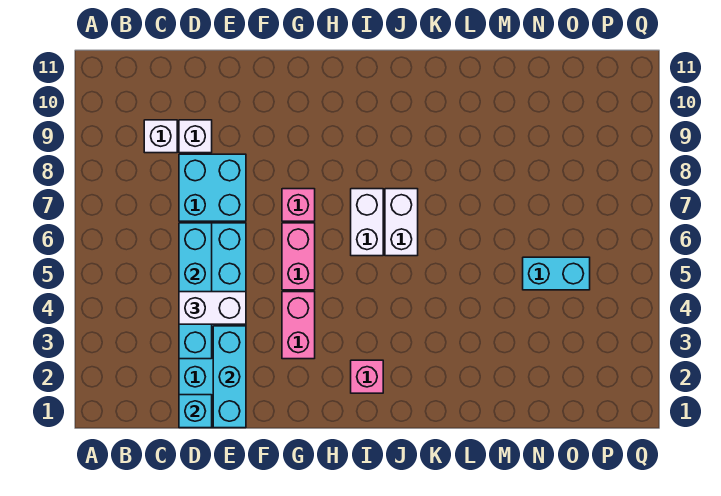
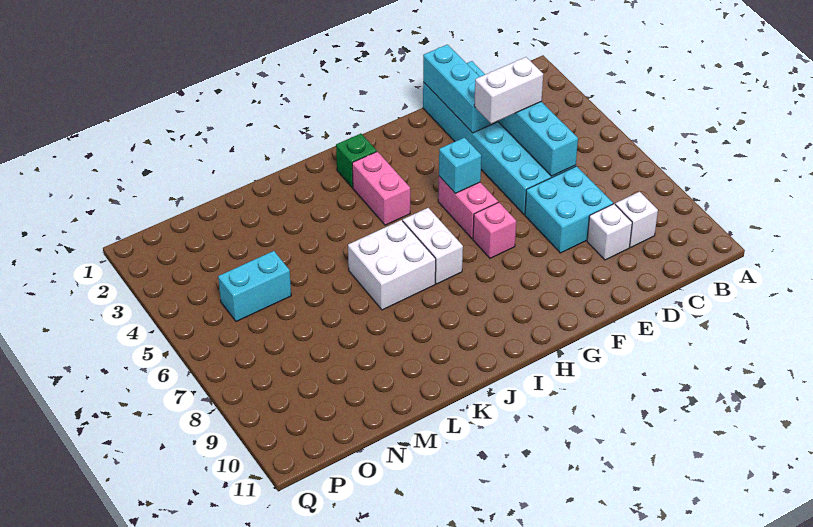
cyan 1x1 brick [179,395,212,428] -> cyan 1x1 brick moved to [439,138,481,193]
pink 1x2 brick [282,292,315,359] -> pink 1x2 brick moved to [352,152,410,225]
pink 1x1 brick [351,360,383,393] -> green 1x1 brick [336,134,377,188]
white 1x2 brick [385,189,418,256] -> white 2x2 brick [348,220,436,310]

